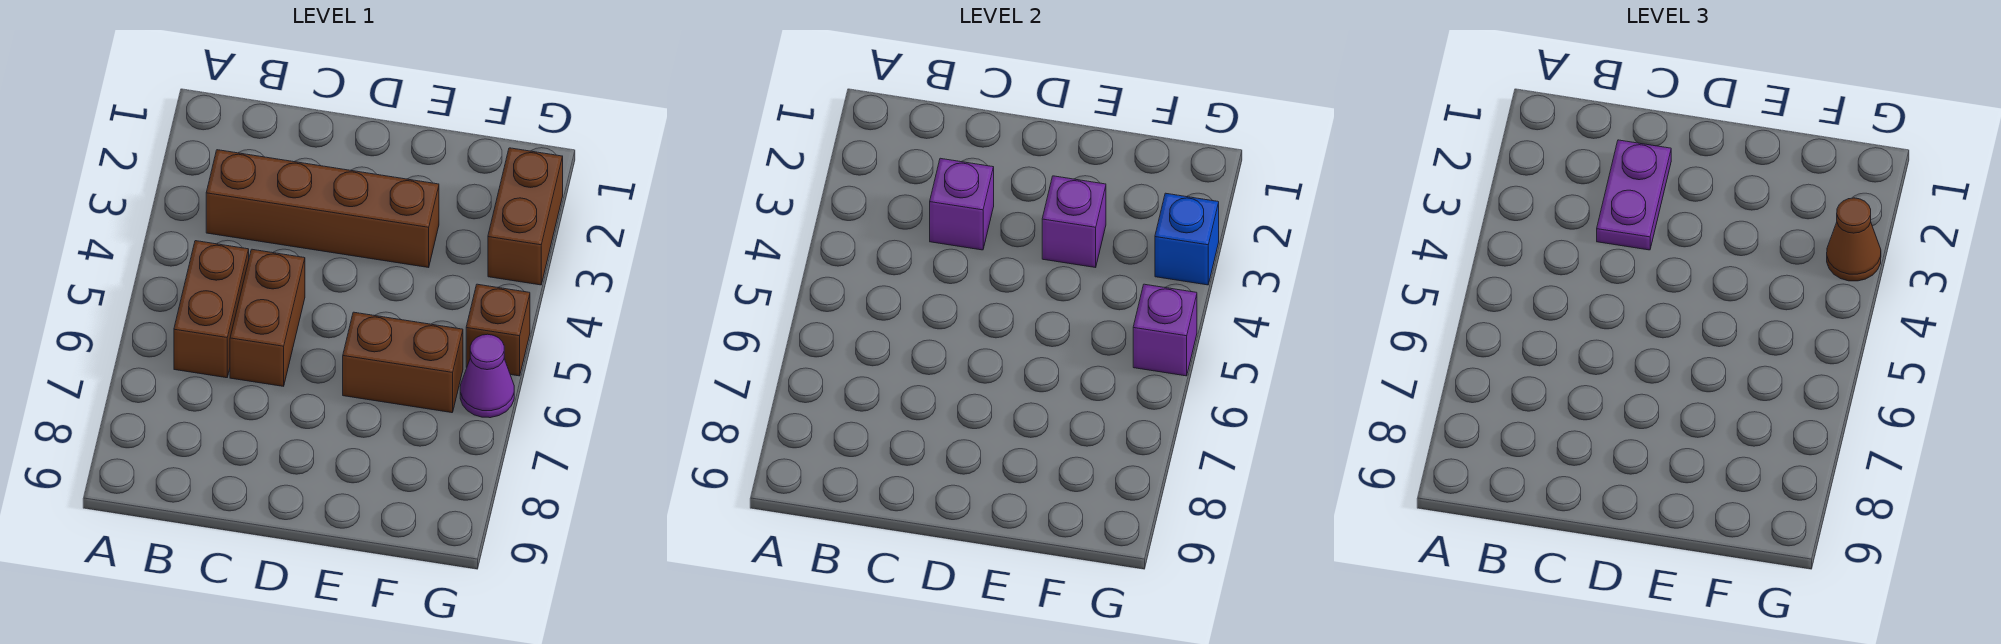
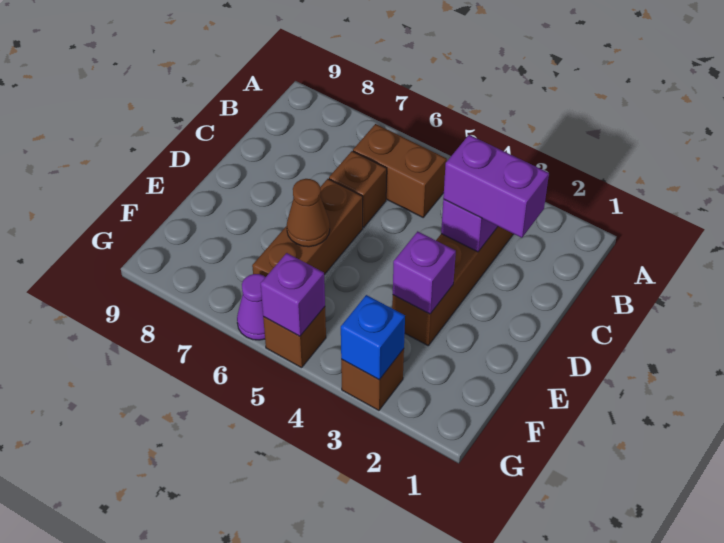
purple 1x2 plate [1597,140,1671,250] -> purple 1x2 brick [443,135,549,238]
brown 1x2 brick [230,249,305,386] -> brown 1x1 brick [329,151,387,227]
brown 1x2 brick [343,312,463,413] -> brown 1x3 brick [252,179,363,277]
brown 1x2 brick [488,148,563,285] -> brown 1x1 brick [341,349,404,410]
brown 1x1 cone [1827,198,1881,281] -> brown 1x1 cone moved to [287,179,330,247]

